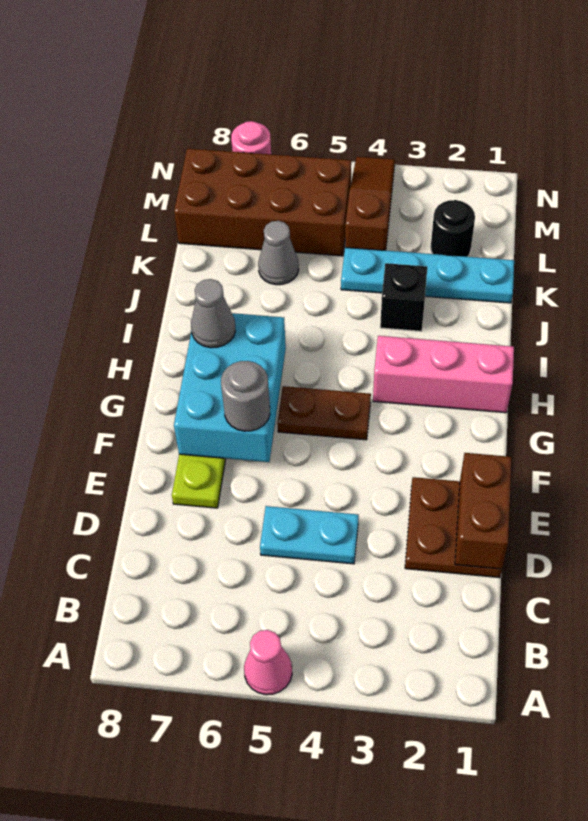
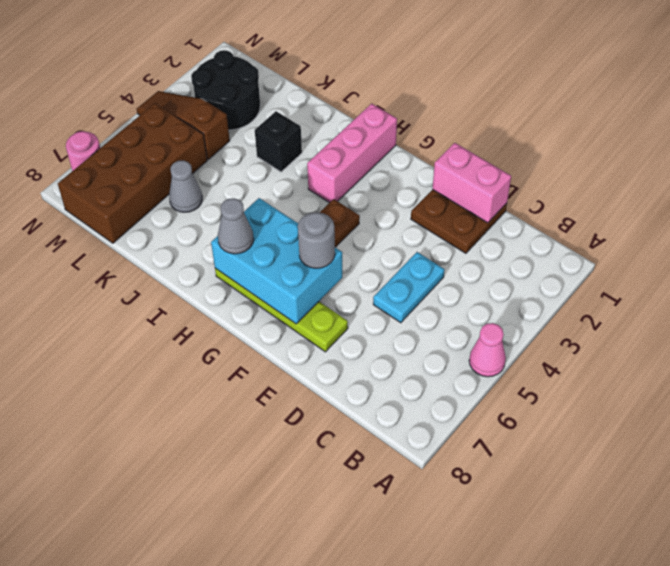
brown 1x2 brick [455,453,512,569] -> pink 1x2 brick [432,143,511,223]
cyan 1x4 plate [341,247,514,303] -> none
black 1x1 round brick [431,200,475,257] -> black 2x2 round brick [191,50,260,130]

